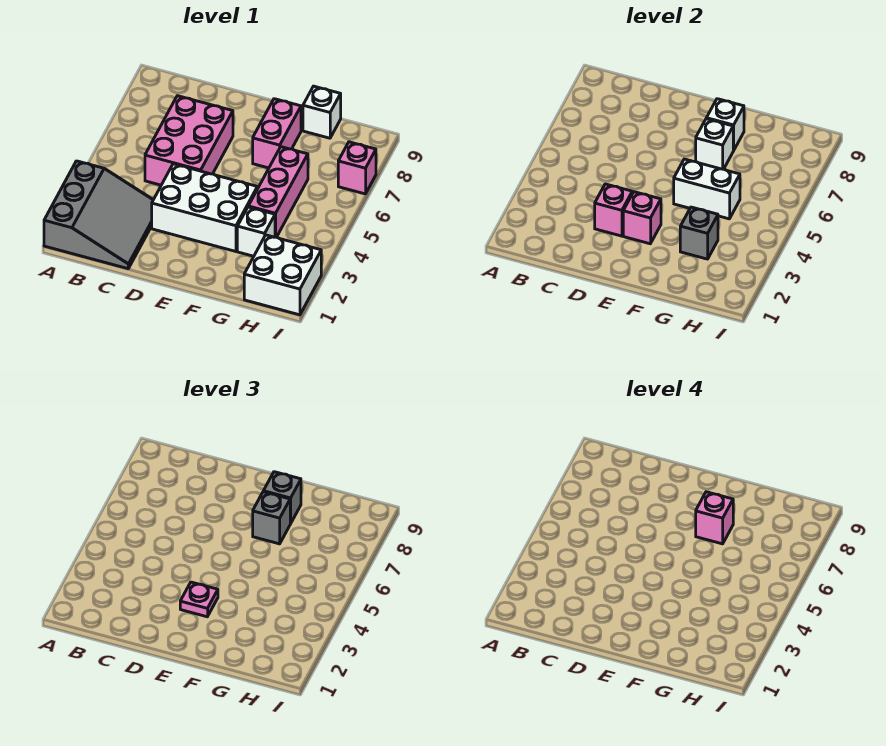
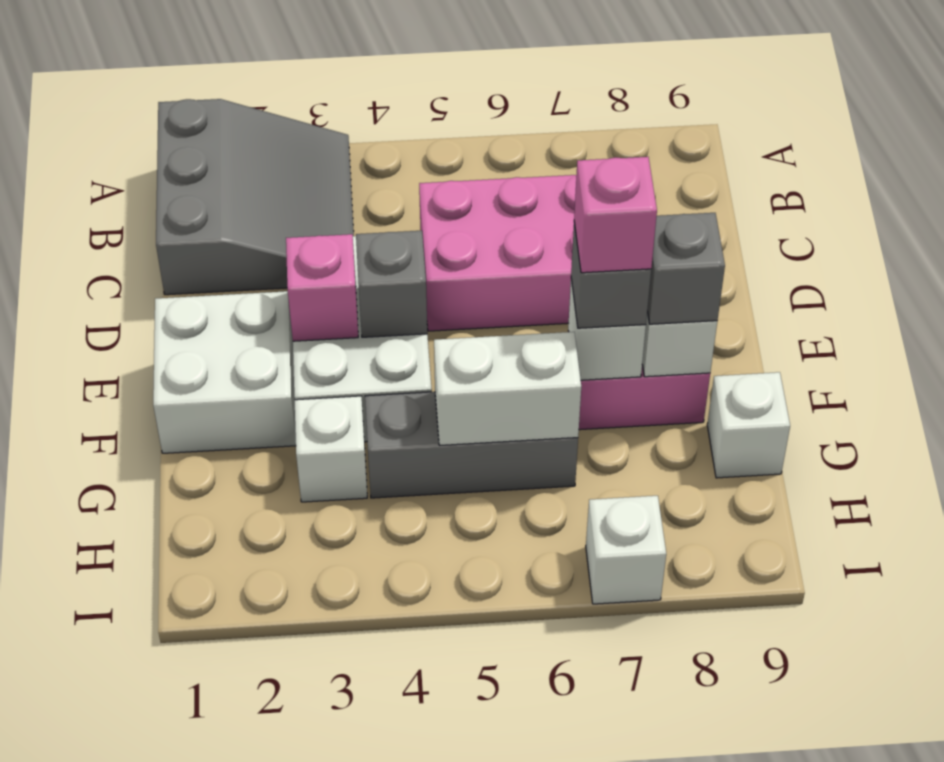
grey 3x3 slope [44,161,153,269] -> grey 3x3 slope turned to [156,99,354,295]
pink 1x1 brick [595,184,632,236] -> none
pink 1x1 plate [180,582,218,617] -> none
white 1x2 brick [674,159,740,219] -> white 1x2 brick turned to [434,332,581,445]
grey 1x1 brick [680,207,718,259] -> grey 1x1 brick moved to [356,231,427,337]
pink 1x3 brick [248,147,308,237] -> grey 1x3 brick [365,392,578,498]
white 2x2 brick [244,235,321,315] -> white 2x2 brick moved to [153,291,296,453]
pink 1x1 brick [338,142,376,194] -> white 1x1 brick [586,496,666,604]

